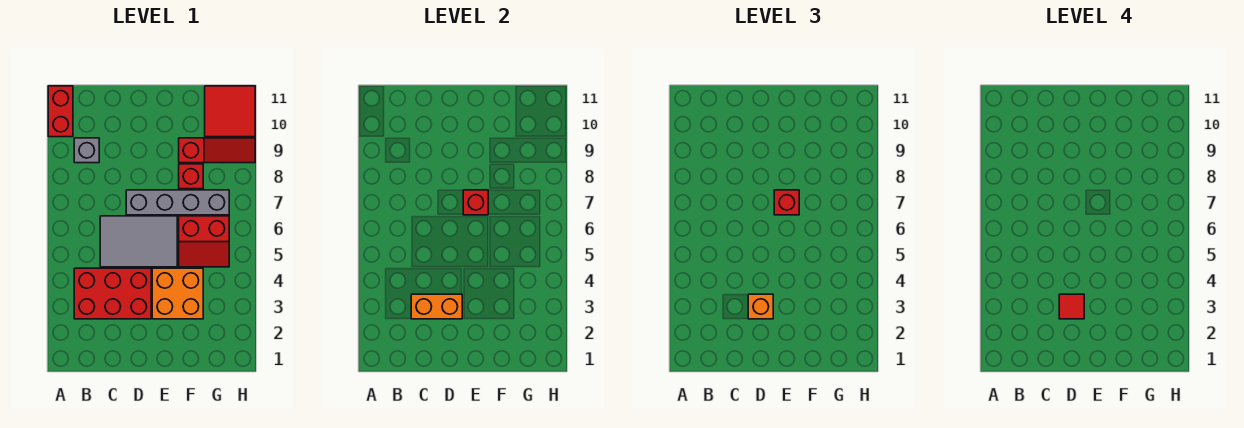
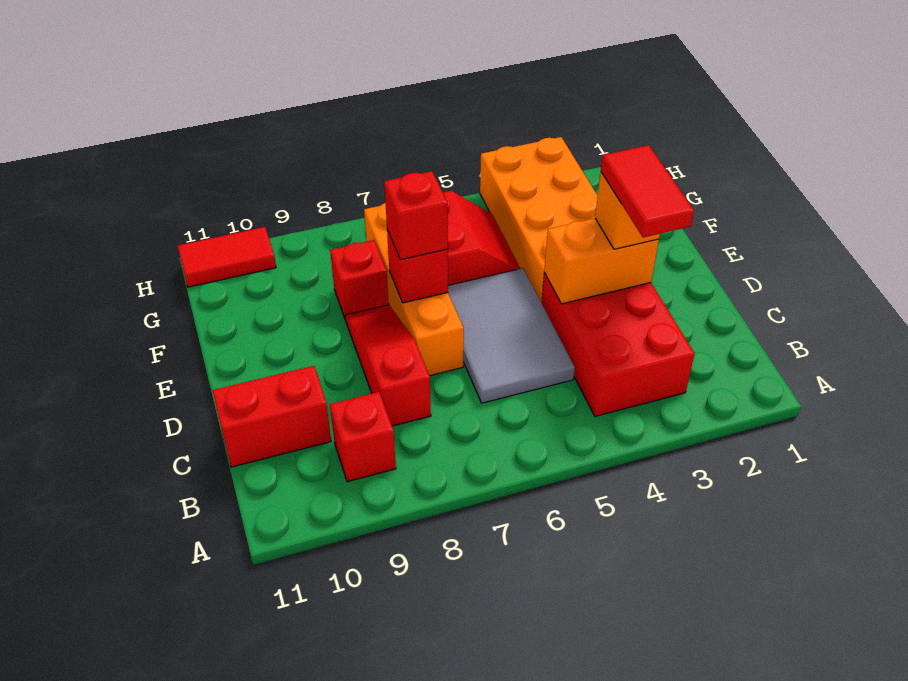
red 1x2 brick [48,86,73,137] -> red 1x2 brick moved to [212,366,331,467]
grey 1x1 brick [74,138,99,163] -> red 1x1 brick [330,392,396,482]
orange 1x2 brick [411,294,462,319] -> orange 1x2 brick turned to [544,218,659,304]
red 1x1 tile [1059,294,1084,319] -> red 1x2 tile [601,145,694,237]
grey 1x4 brick [126,190,229,215] -> orange 1x4 brick [364,203,464,376]
orange 2x2 brick [152,268,203,319] -> orange 2x4 brick [480,137,598,303]
red 1x3 slope [179,138,255,163] -> red 1x3 slope moved to [345,305,431,426]
red 2x2 tile [205,86,255,137] -> red 1x2 tile [178,227,276,287]

